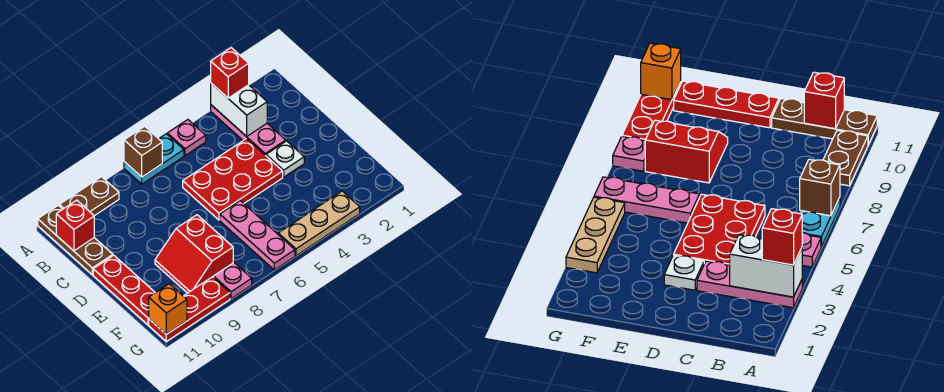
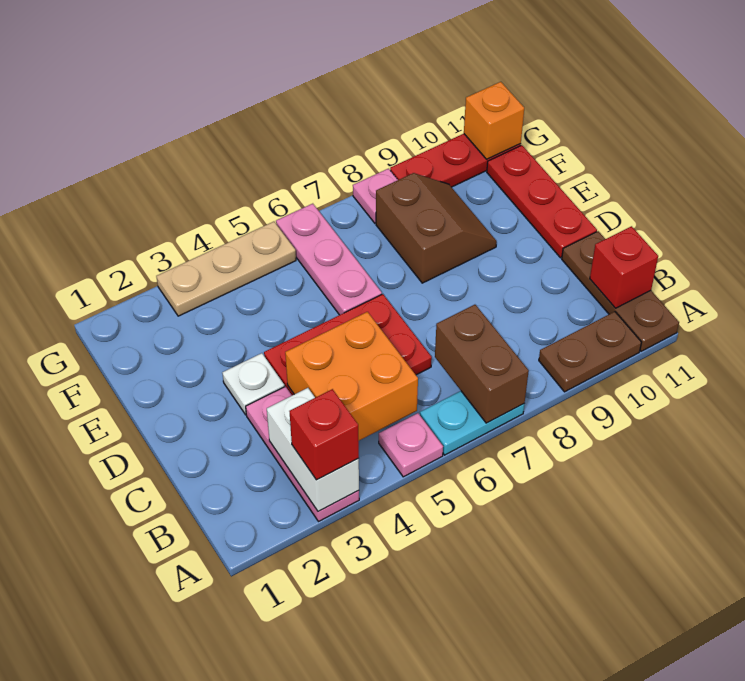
brown 1x1 brick [124,126,162,177] -> brown 1x2 brick [435,305,529,423]
none -> orange 2x2 brick [285,312,418,441]
red 2x2 slope [155,215,233,293] -> brown 2x2 slope [376,173,497,283]

